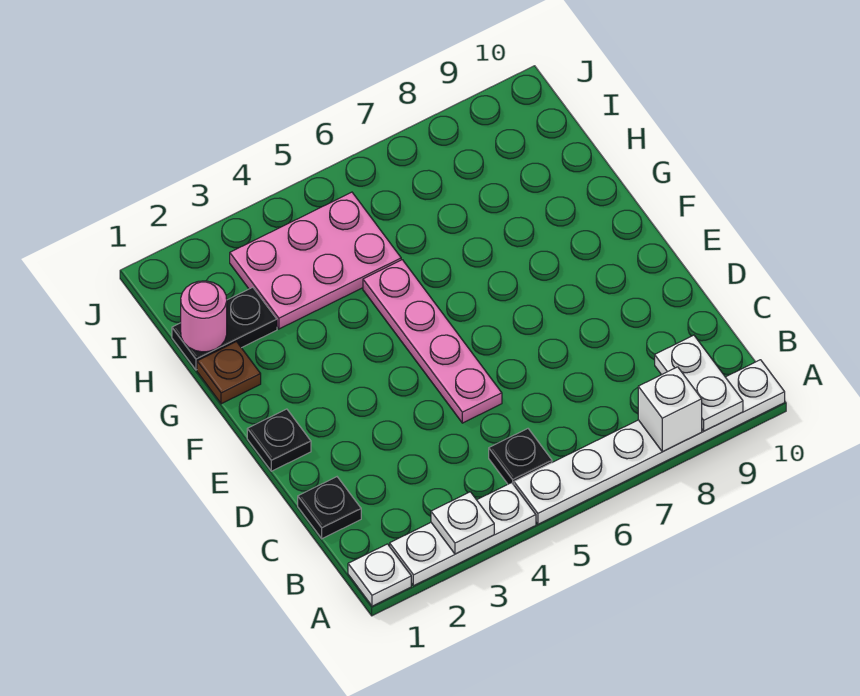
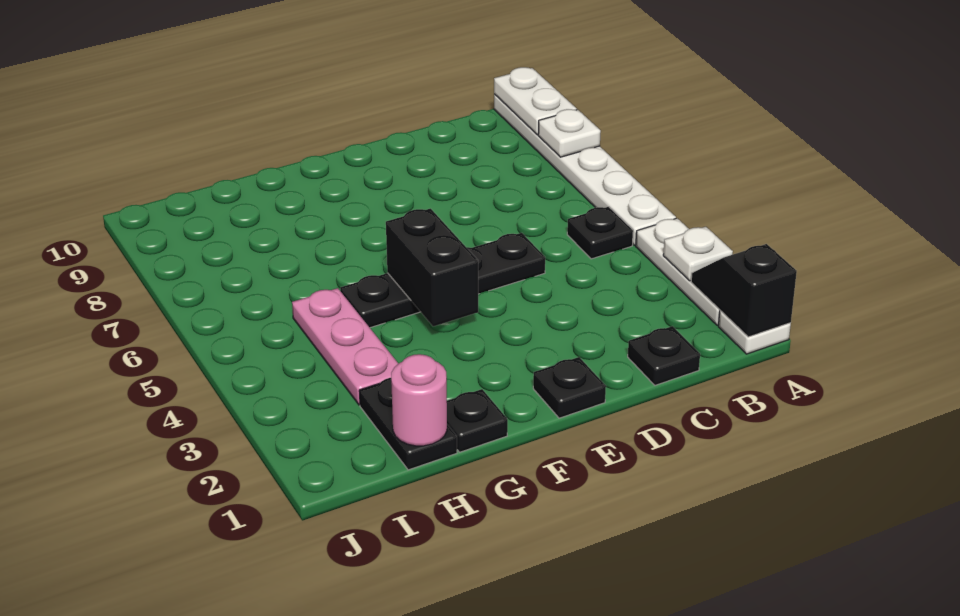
none -> black 1x2 slope [691,244,797,337]
white 1x1 brick [638,367,702,452] -> white 1x1 plate [538,109,601,157]
white 1x2 plate [655,335,743,431] -> white 1x2 plate turned to [494,67,577,135]
pink 1x4 plate [363,260,502,423] -> black 1x4 plate [340,233,545,328]
none -> black 1x2 brick [386,209,478,326]
brown 1x1 plate [197,342,261,404] -> black 1x1 plate [447,389,508,452]
pink 2x3 plate [230,192,401,329] -> pink 1x3 plate [292,288,398,405]

